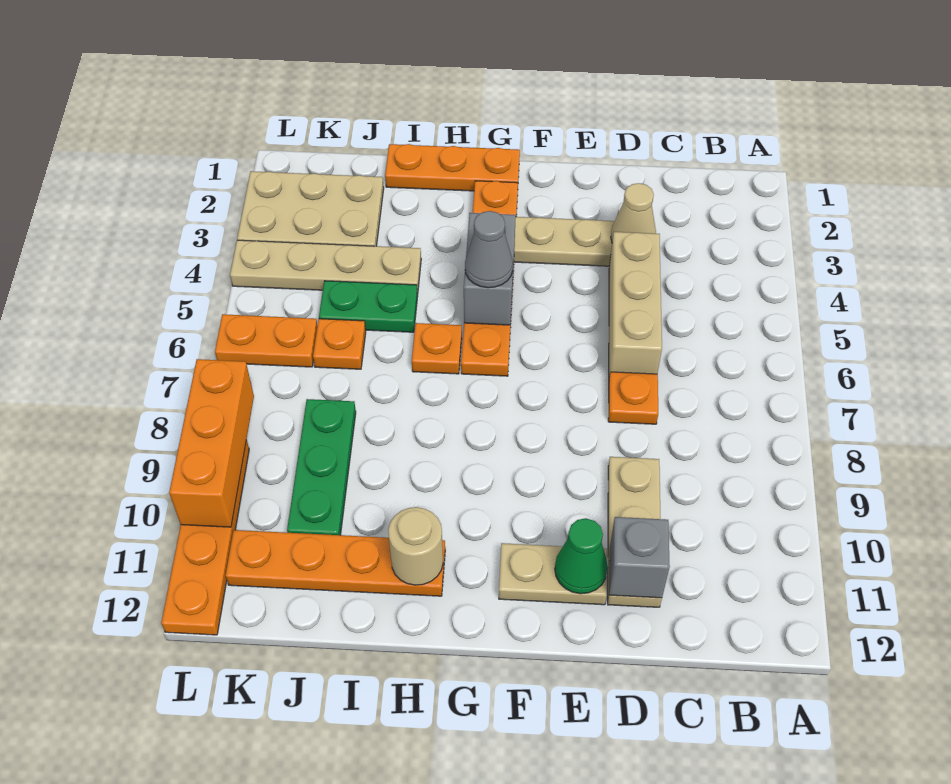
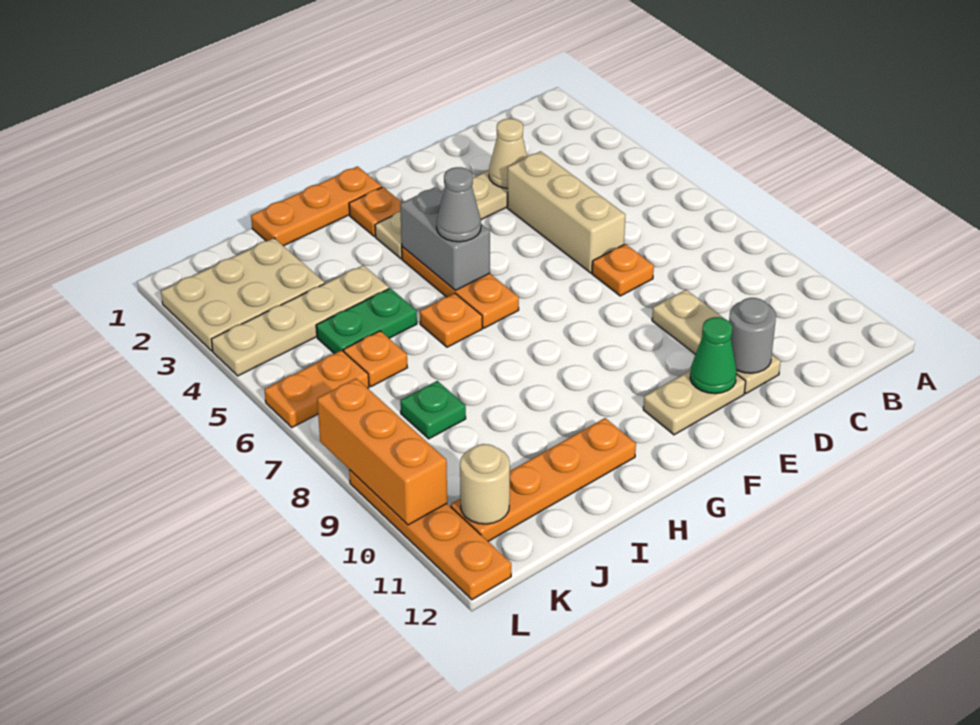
grey 1x1 brick [609,517,670,598] -> grey 1x1 round brick [729,298,776,373]
tan 1x1 round brick [388,507,443,585] -> tan 1x1 round brick moved to [460,444,510,524]
green 1x3 plate [287,399,356,535] -> green 1x1 plate [400,381,466,439]

